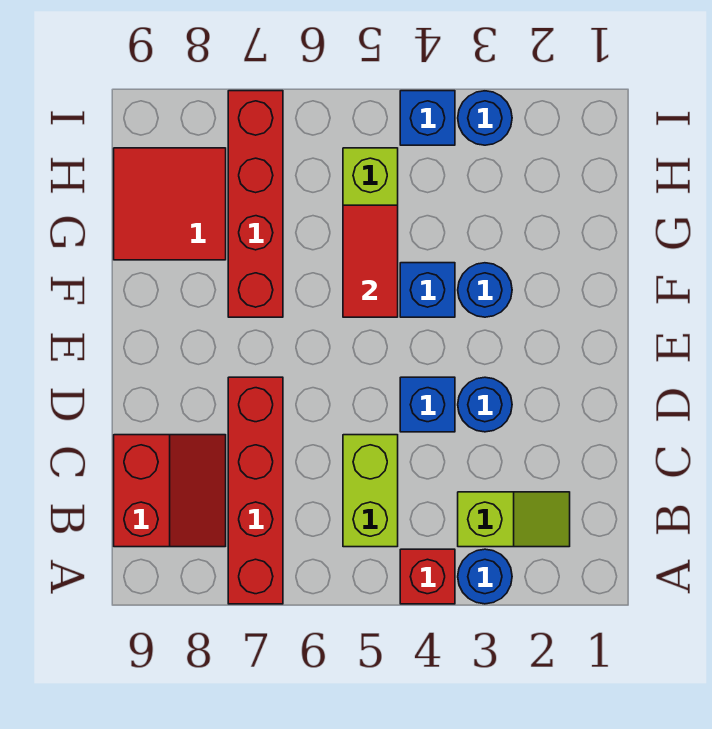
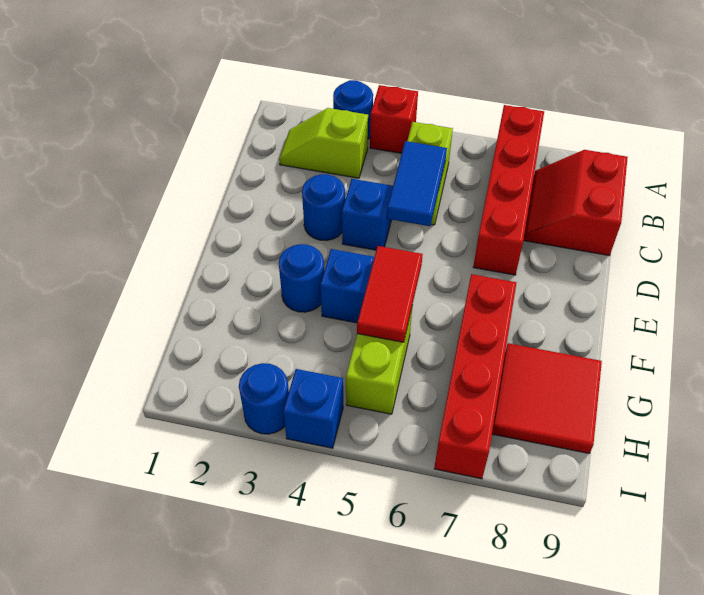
none -> blue 1x2 tile [387,141,447,226]

